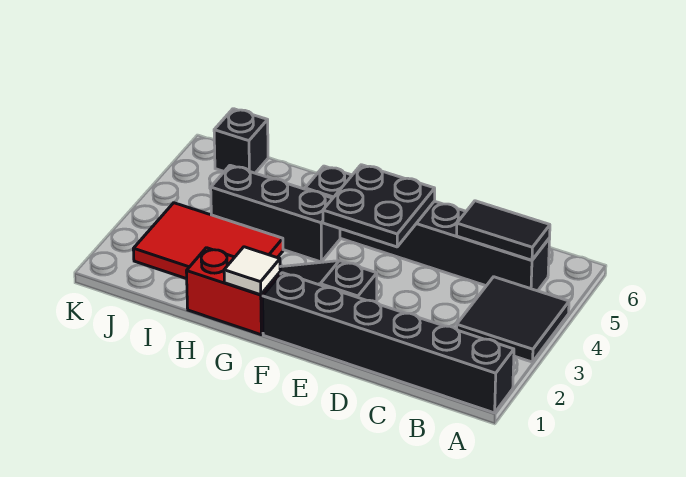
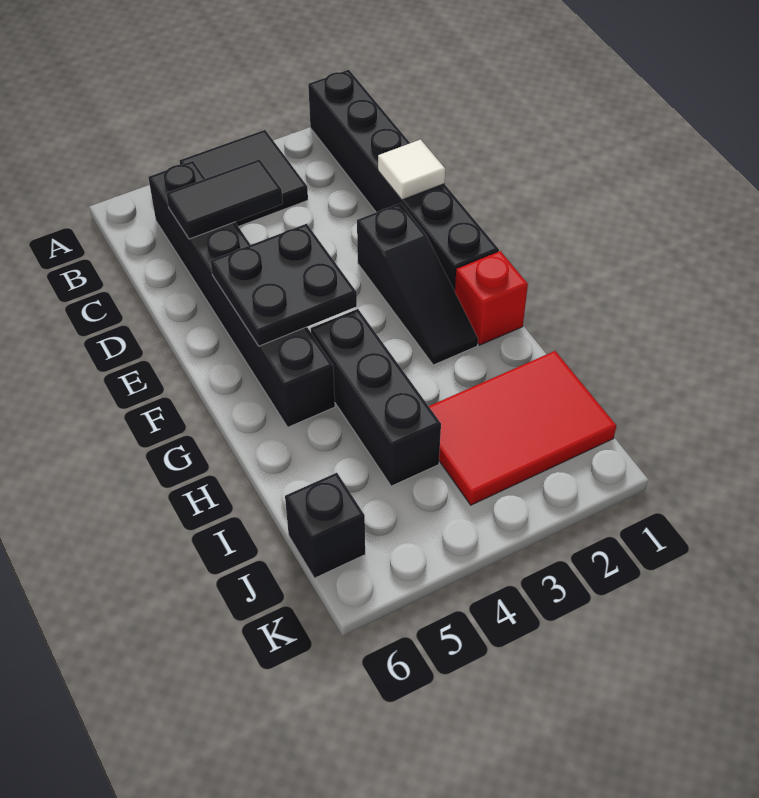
black 1x2 tile [457,201,550,260] -> black 1x2 tile turned to [166,159,283,239]
red 1x2 brick [186,248,280,335] -> red 1x1 brick [455,251,528,345]
white 1x1 tile [224,247,280,295] -> white 1x1 tile moved to [378,140,445,200]
red 2x3 tile [133,203,283,279] -> red 2x3 tile turned to [429,351,616,505]

